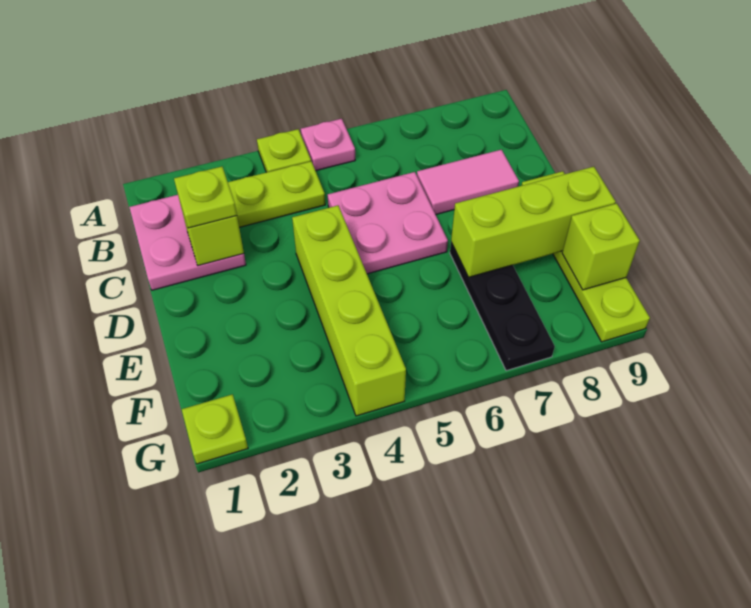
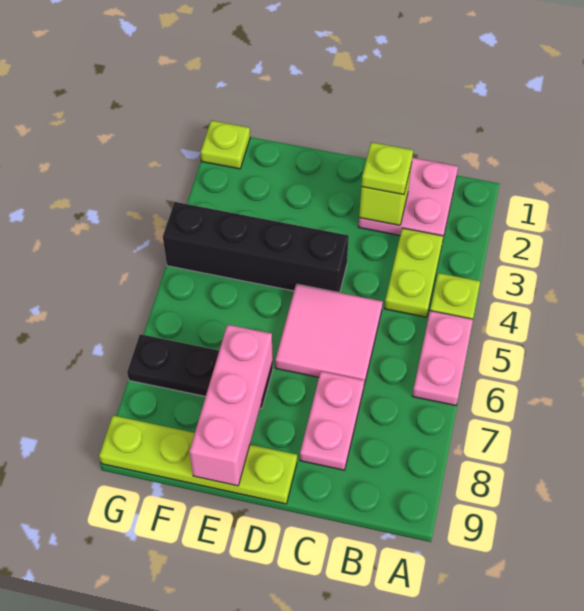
pink 1x1 plate [301,119,355,171] -> pink 1x2 plate [412,311,473,406]
pink 2x2 plate [328,172,448,274] -> pink 2x2 tile [275,284,383,385]
pink 1x2 tile [417,150,519,215] -> pink 1x2 plate [300,371,364,470]
lime 1x4 brick [292,205,406,416] -> black 1x4 brick [163,202,349,293]
lime 1x3 brick [451,167,616,277] -> pink 1x3 brick [189,325,273,486]
lime 1x1 brick [562,203,640,290] -> none

